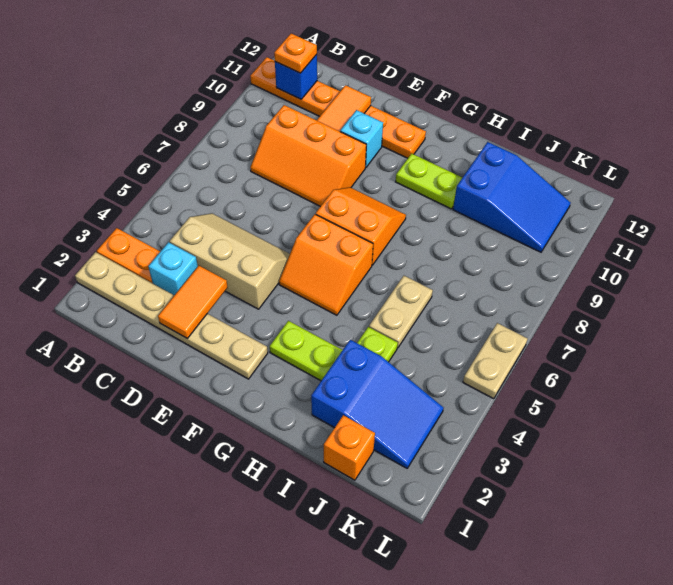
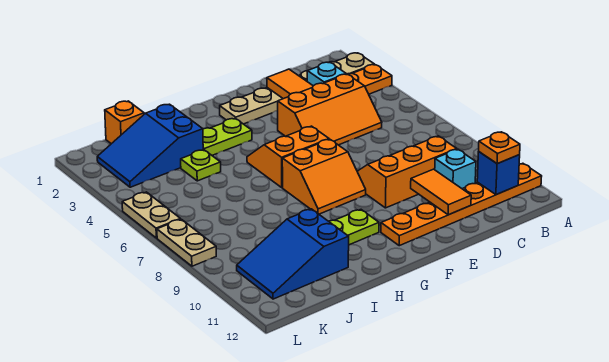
tan 2x3 slope [170,213,290,309] -> orange 2x3 slope [278,74,382,145]
cyan 1x1 brick [340,110,383,167] -> cyan 1x1 brick moved to [435,149,476,189]
tan 1x2 plate [369,276,433,348] -> tan 1x2 plate moved to [157,219,216,266]

